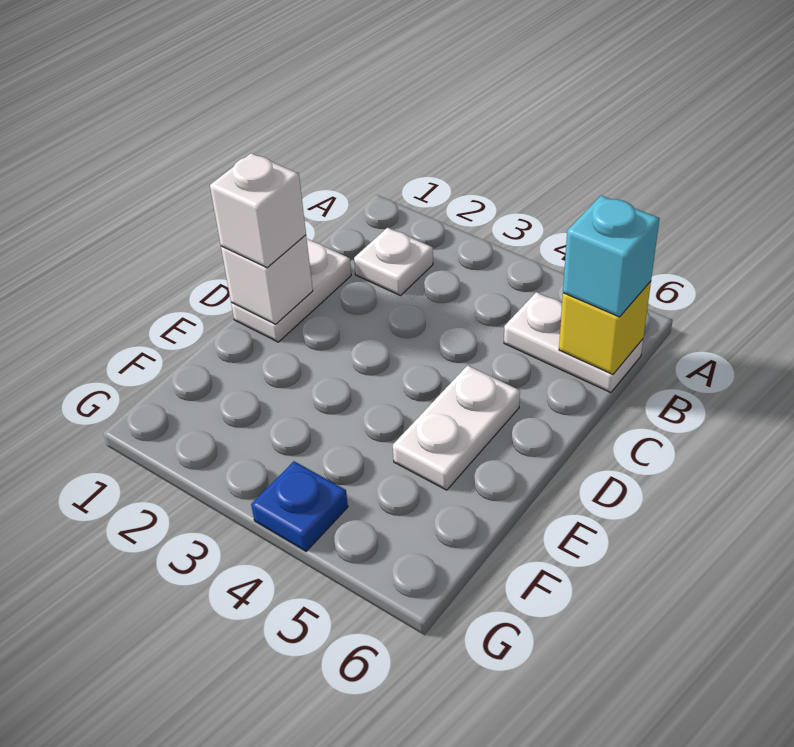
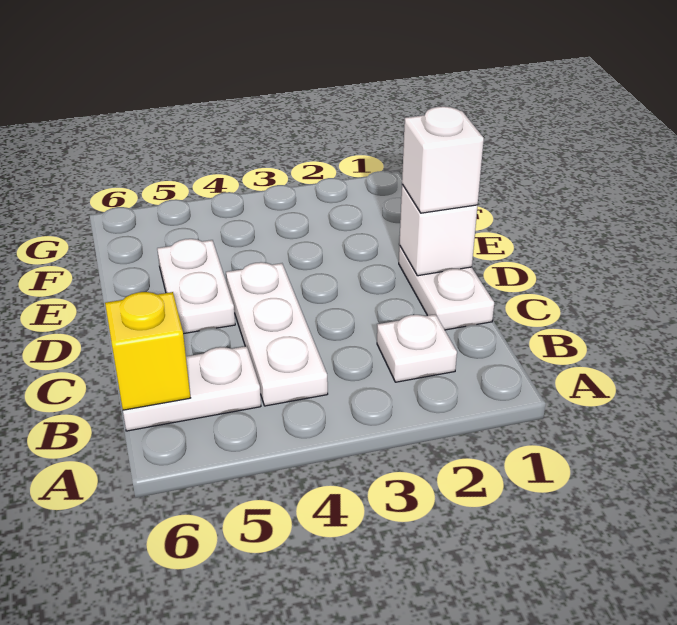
none -> white 1x3 plate [226,262,328,406]
cyan 1x1 brick [563,196,660,317] -> none
blue 1x1 plate [251,461,348,551] -> none

